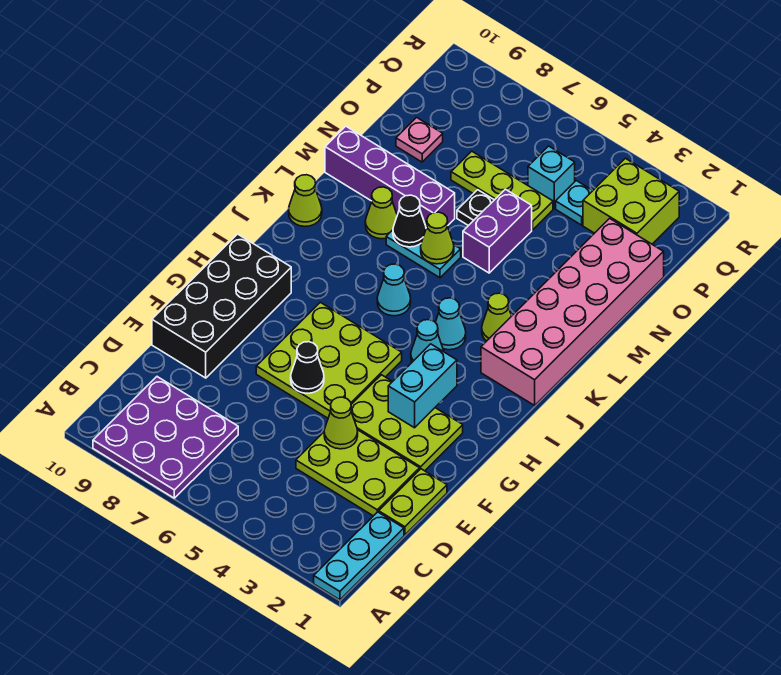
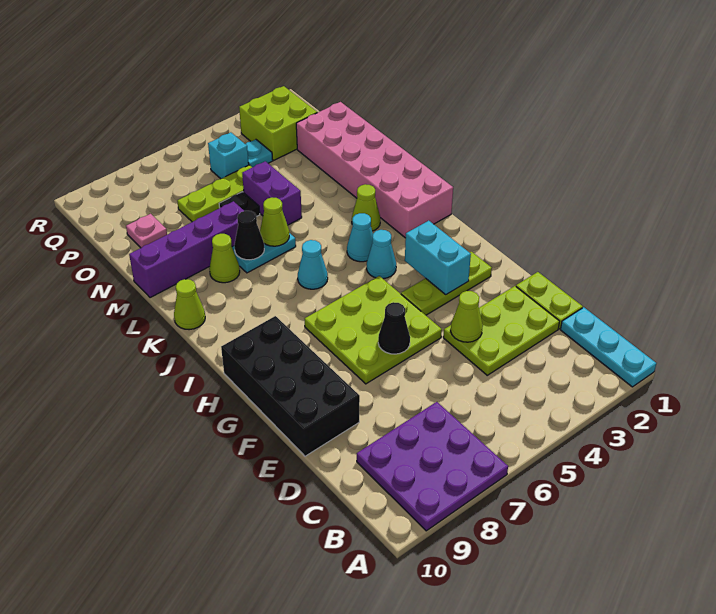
lime 2x3 plate [351,375,463,471] -> lime 1x3 plate [401,252,492,315]

